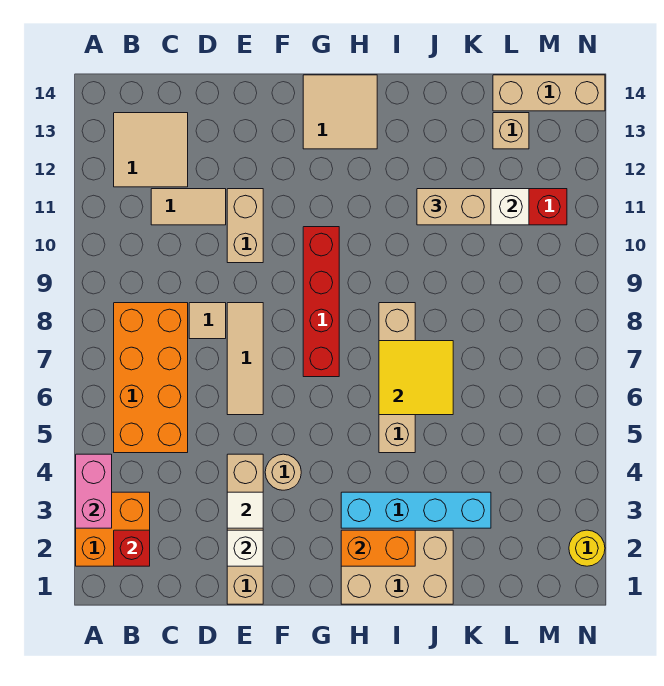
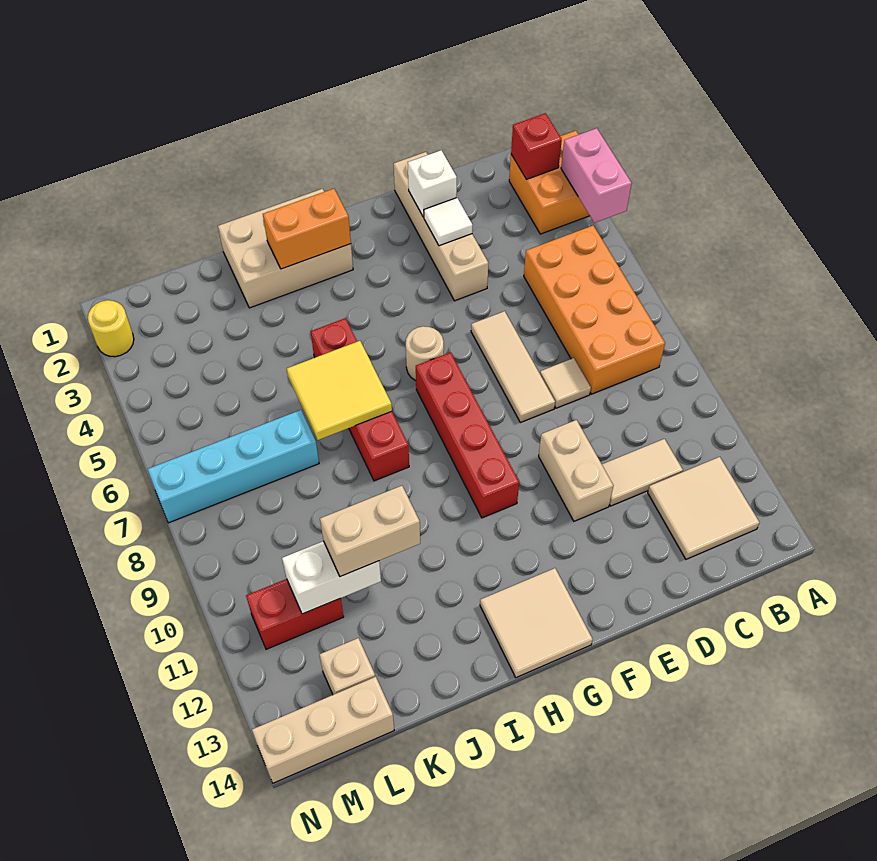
tan 1x1 round brick [265,454,301,490] -> tan 1x1 round brick moved to [406,326,444,381]
cyan 1x4 brick [341,492,491,528] -> cyan 1x4 brick moved to [147,410,319,523]
tan 1x4 brick [379,303,415,453] -> red 1x4 brick [311,318,409,481]

